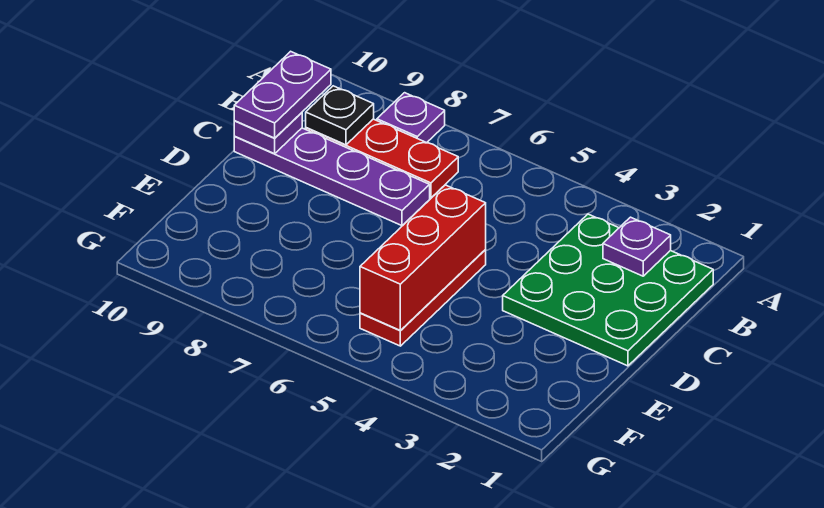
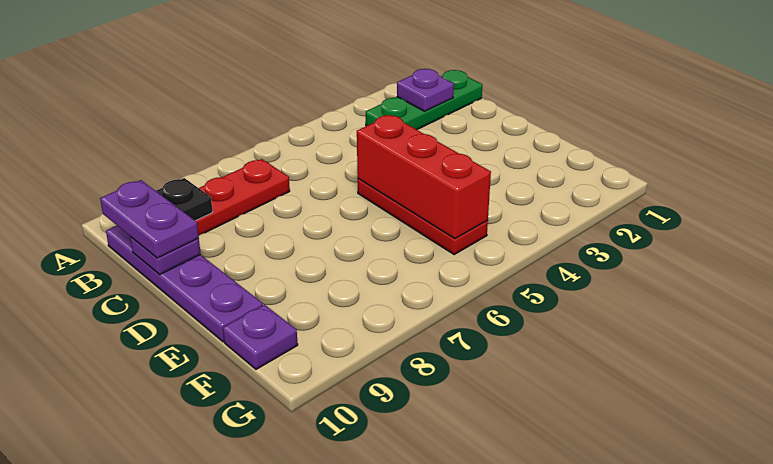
purple 1x1 plate [377,93,445,143] -> purple 1x1 plate moved to [223,305,298,369]
green 3x3 plate [503,214,713,366] -> green 1x3 plate [366,70,482,130]
purple 1x4 plate [234,128,430,226] -> purple 1x4 plate turned to [106,226,263,342]

